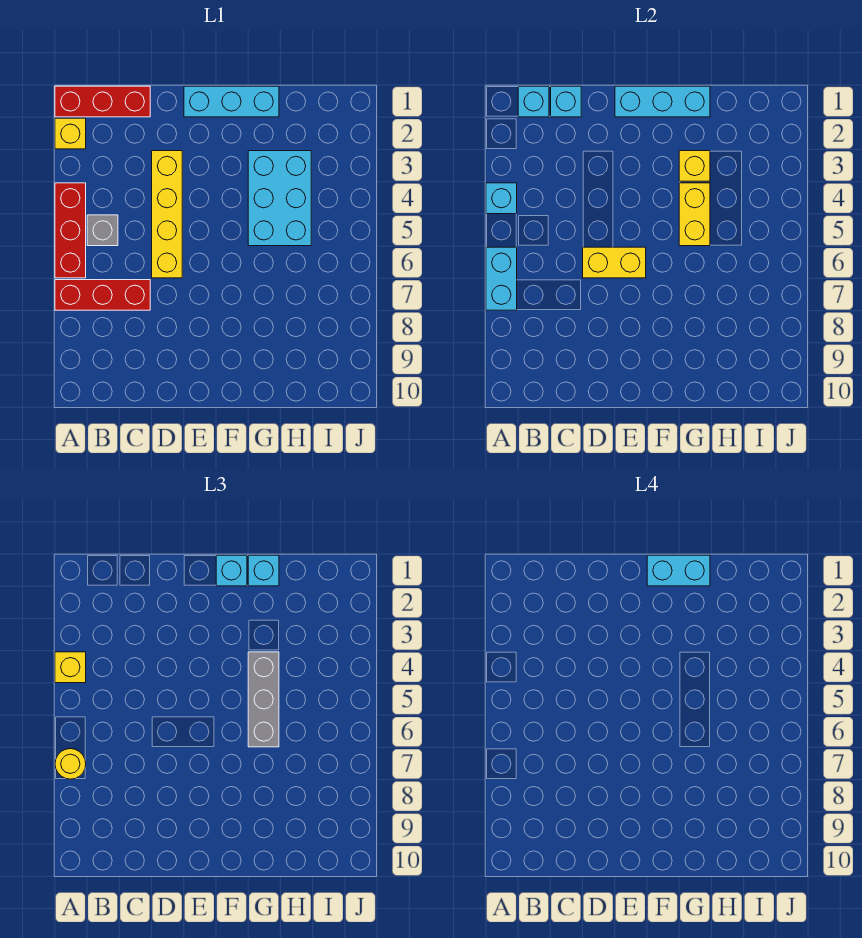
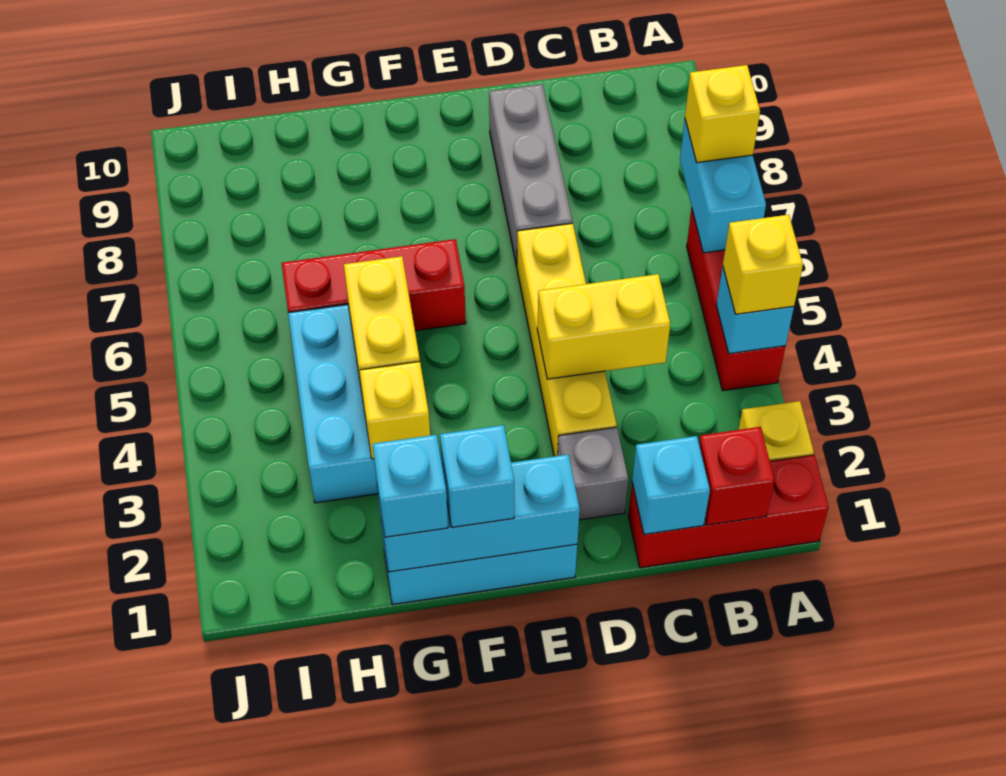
red 1x3 brick [55,280,150,310] -> red 1x3 brick moved to [281,239,466,331]
yellow 1x1 round brick [55,749,86,779] -> yellow 1x1 brick [685,65,760,163]
cyan 1x1 brick [518,86,549,117] -> red 1x1 brick [699,427,775,525]
grey 1x1 brick [87,215,118,246] -> grey 1x1 brick moved to [558,427,628,520]
yellow 1x2 brick [583,247,646,278] -> yellow 1x2 brick moved to [537,274,670,379]
cyan 1x2 brick [647,555,710,586] -> none
grey 1x3 brick [248,652,279,747] -> grey 1x3 brick moved to [489,85,572,267]

